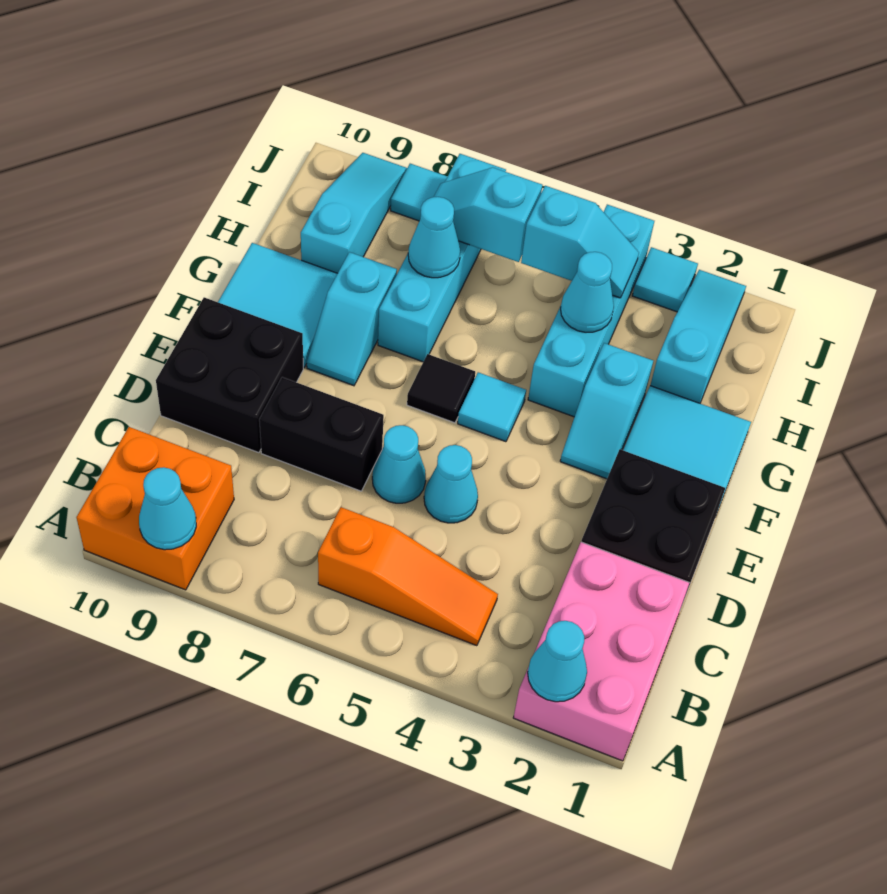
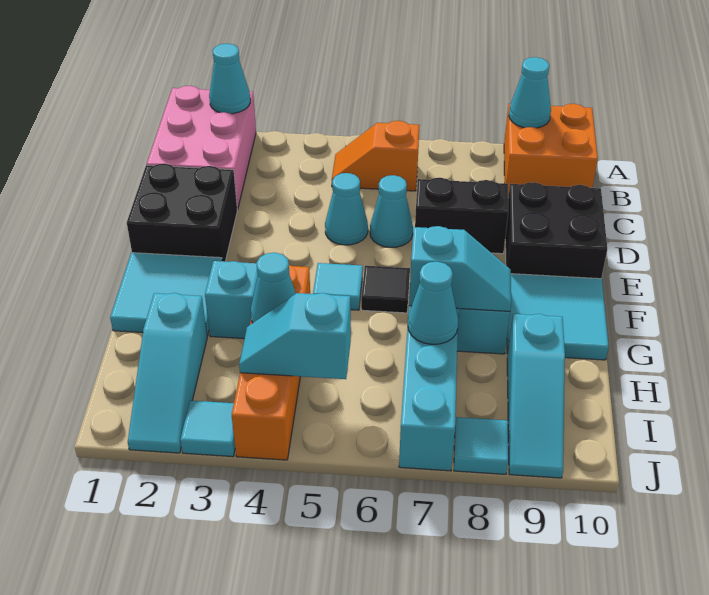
orange 1x3 slope [318,507,498,646] -> orange 1x2 slope [332,121,419,191]
cyan 1x4 brick [528,205,654,417] -> orange 1x4 brick [232,265,310,460]
cyan 1x2 slope [434,168,542,262] -> cyan 1x2 slope moved to [409,226,511,311]

